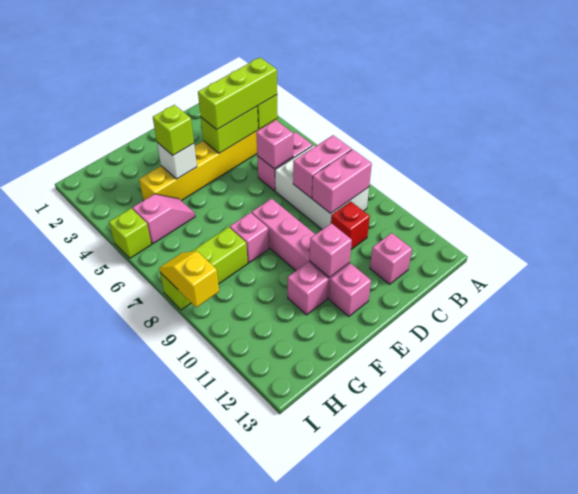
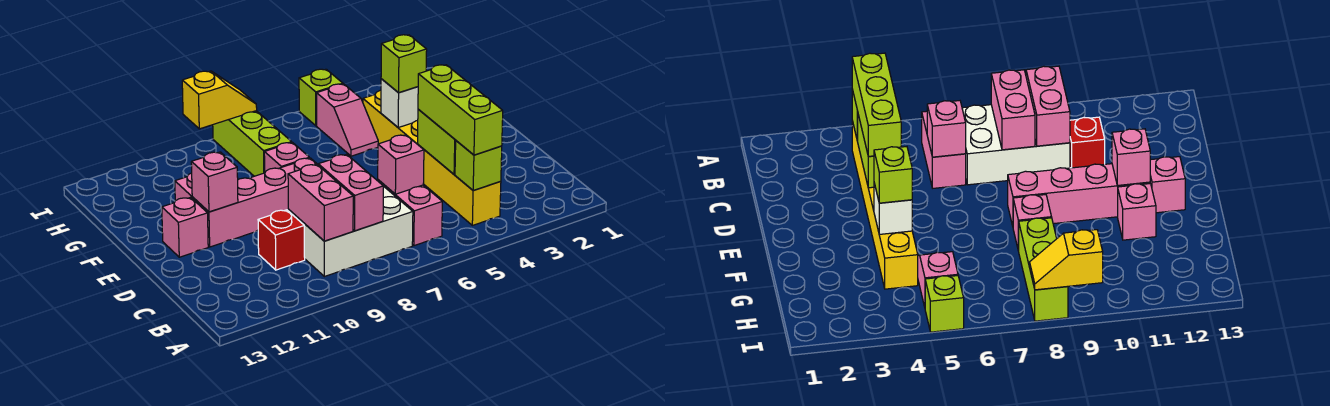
pink 1x1 brick [370,233,412,284] -> none

